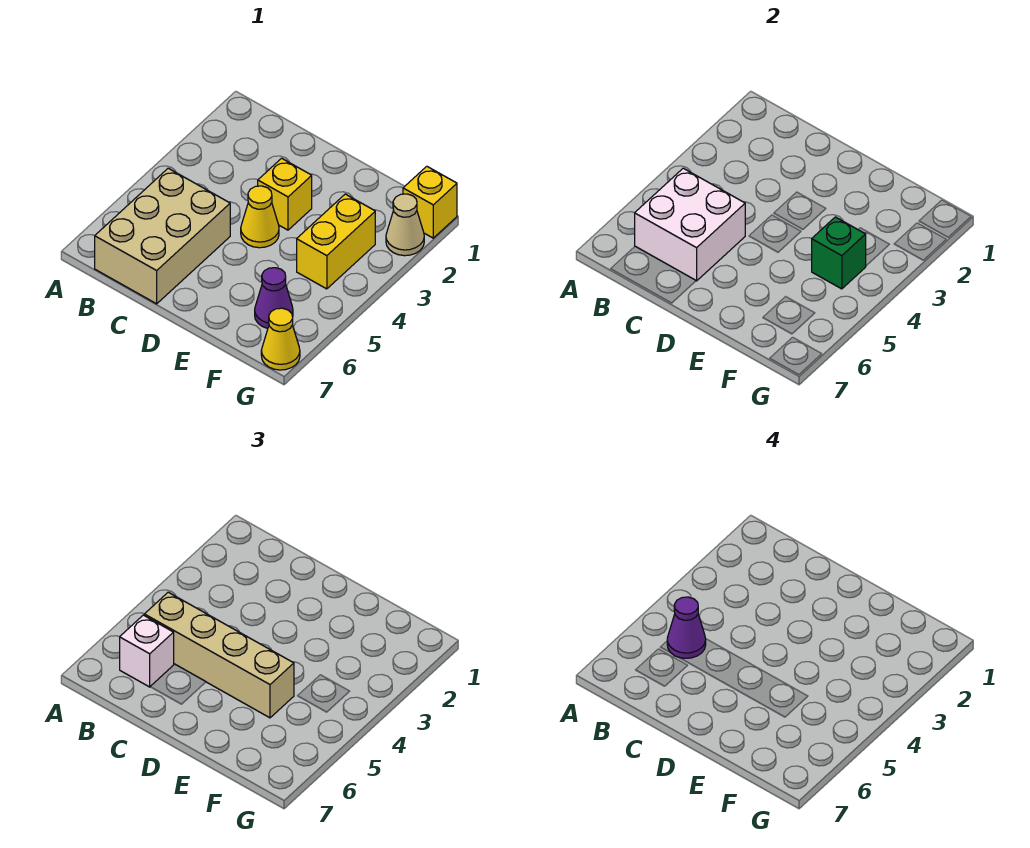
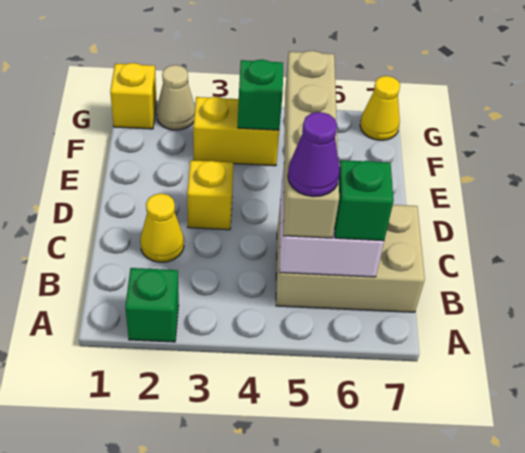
none -> green 1x1 brick [125,268,179,342]
white 1x1 brick [120,615,174,687] -> green 1x1 brick [335,160,394,241]
yellow 1x1 cone [241,186,279,248] -> yellow 1x1 cone moved to [140,193,184,262]
purple 1x1 cone [255,268,293,328] -> none

